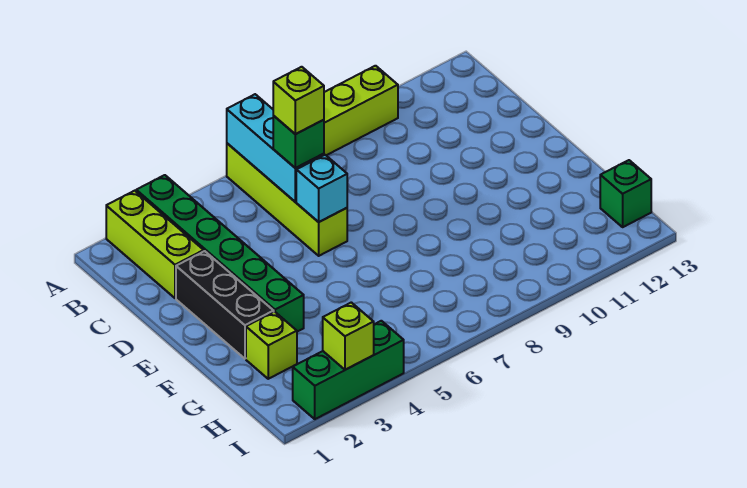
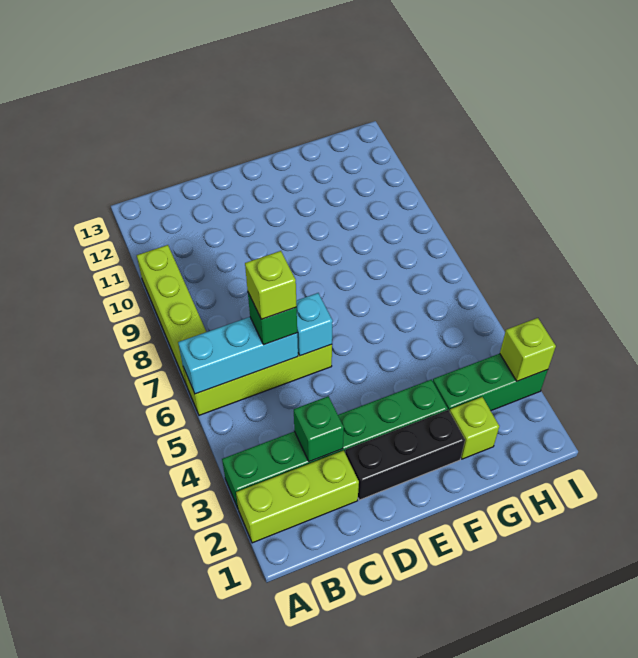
green 1x1 brick [600,160,651,227] -> green 1x1 brick moved to [294,396,344,462]
green 1x3 brick [293,321,404,419] -> green 1x3 brick turned to [433,354,548,411]

